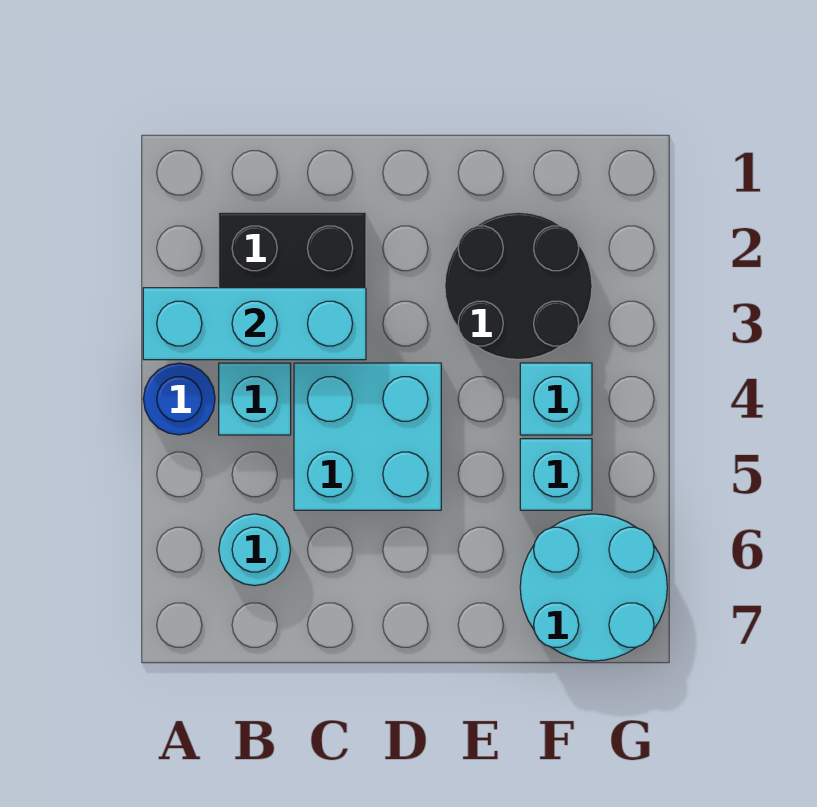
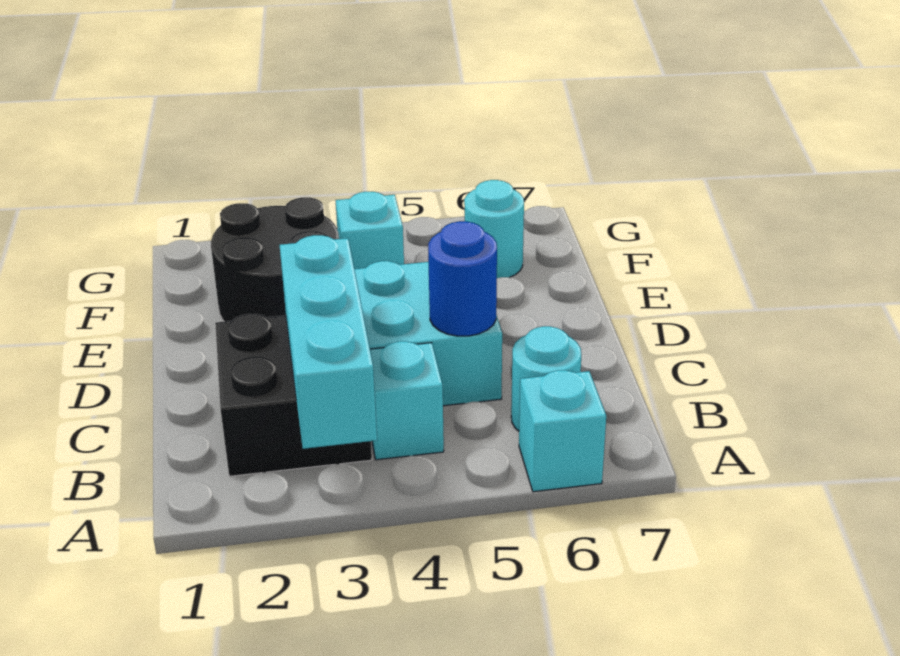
blue 1x1 round brick [143,363,215,435] -> blue 1x1 round brick moved to [428,221,497,336]
cyan 1x1 brick [520,439,592,510] -> cyan 1x1 brick moved to [519,370,606,492]
cyan 2x2 round brick [520,514,667,661] -> cyan 1x1 round brick [464,180,524,278]

